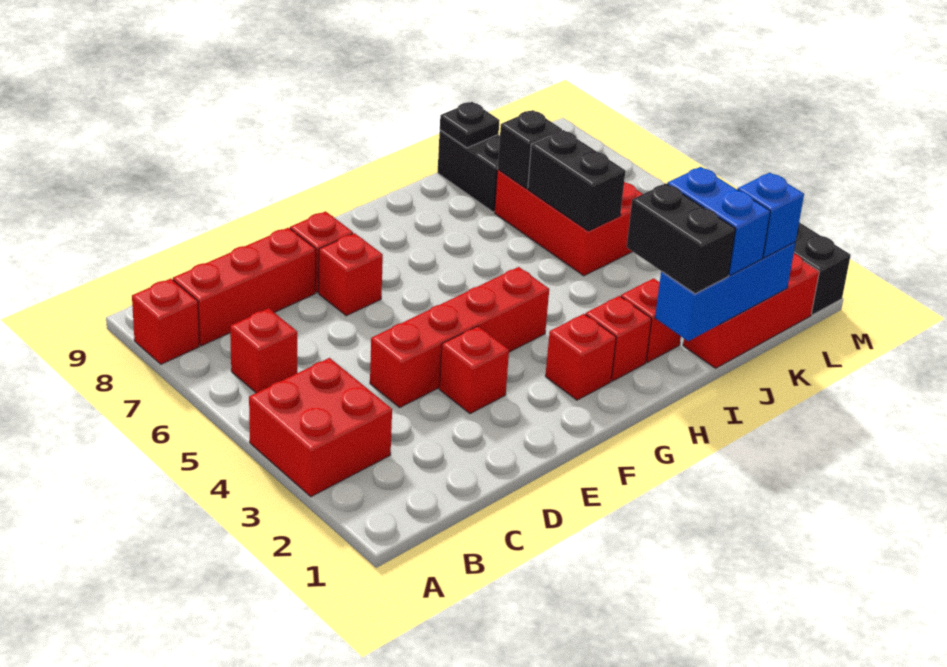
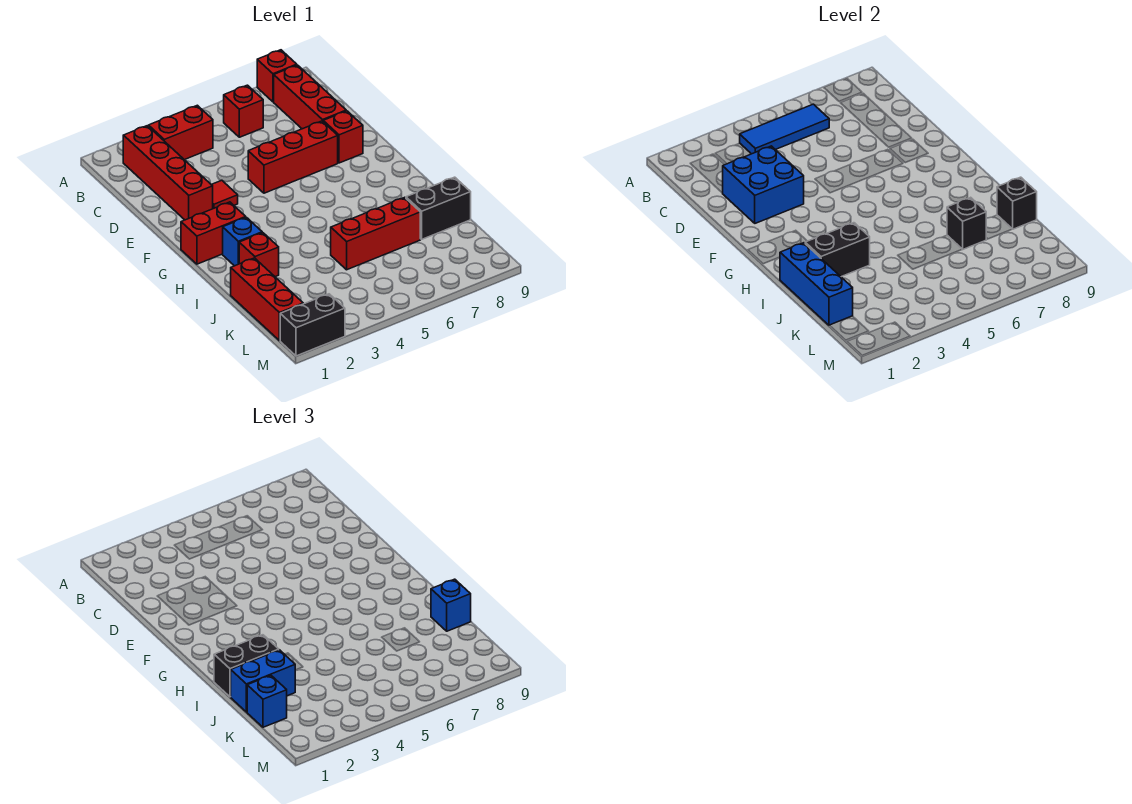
red 2x2 brick [249,358,392,497] -> red 1x2 brick [149,105,213,160]
none -> blue 1x3 tile [740,104,829,154]
none -> blue 2x2 brick [723,146,804,223]
red 1x4 brick [370,267,549,407] -> red 1x4 brick moved to [123,126,213,220]
red 1x1 brick [439,326,509,414] -> red 1x1 tile [211,180,238,209]
red 1x1 brick [319,233,383,316] -> red 1x3 brick [248,121,338,193]
red 1x1 brick [545,314,616,400] -> red 1x2 brick [181,202,246,264]
red 1x1 brick [586,296,651,381] -> blue 1x1 brick [223,217,262,266]
red 2x3 brick [495,170,642,276] -> red 1x3 brick [331,197,420,270]
black 1x2 brick [528,130,625,231] -> black 1x2 brick moved to [805,223,870,277]
black 1x1 plate [440,102,500,148] -> black 1x1 brick [997,177,1037,229]
none -> blue 1x1 brick [431,579,471,631]

